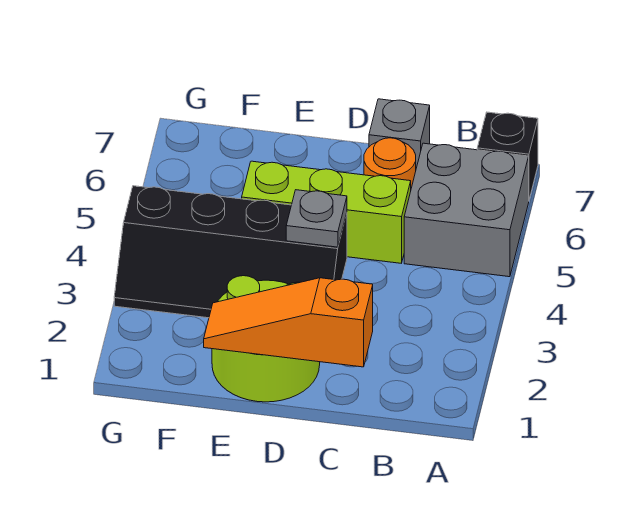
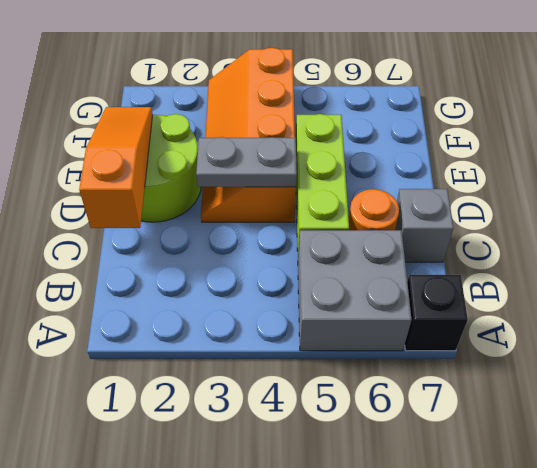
black 2x4 slope [114,186,347,318] -> orange 2x4 slope [201,48,296,222]
grey 1x1 plate [286,190,347,247] -> grey 1x2 plate [196,137,297,187]

